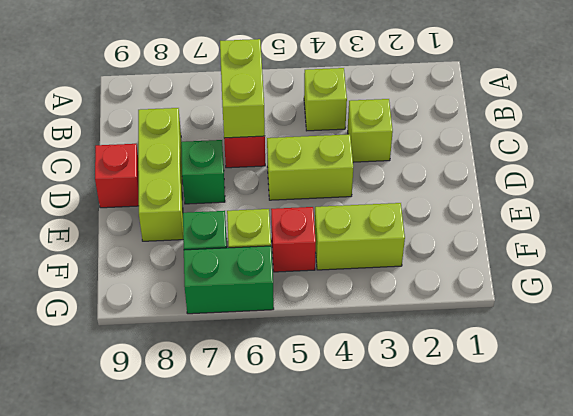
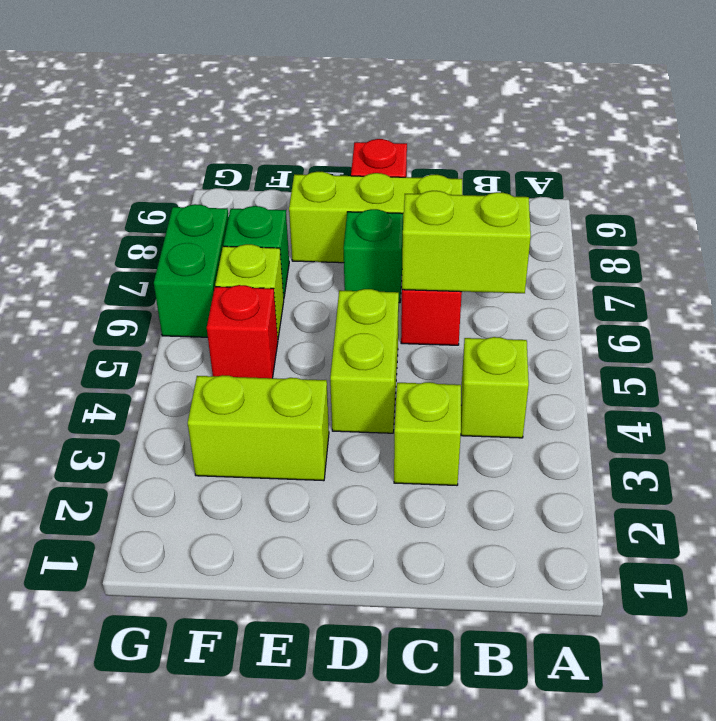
lime 1x2 brick [315,203,405,270] -> lime 1x2 brick turned to [188,375,329,481]

